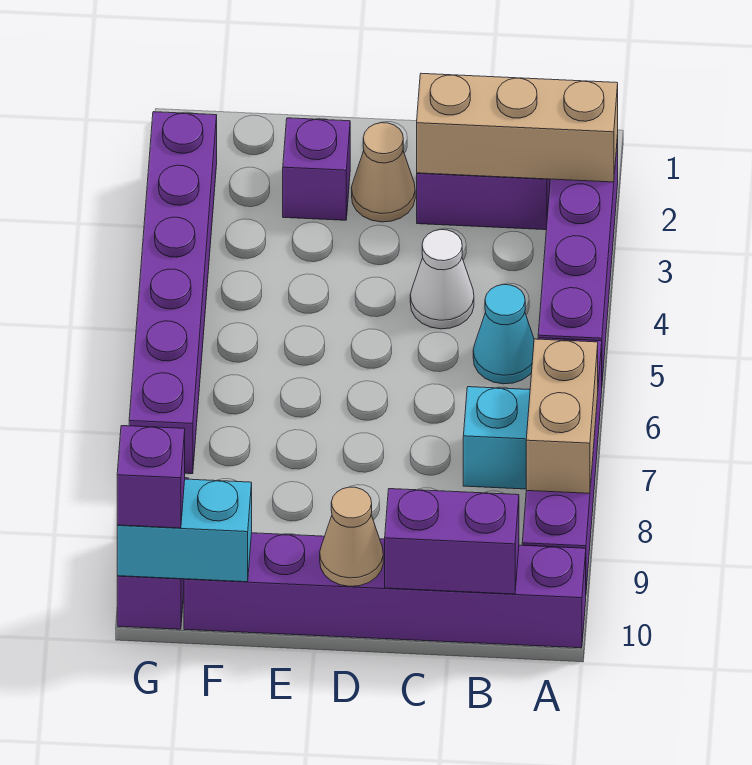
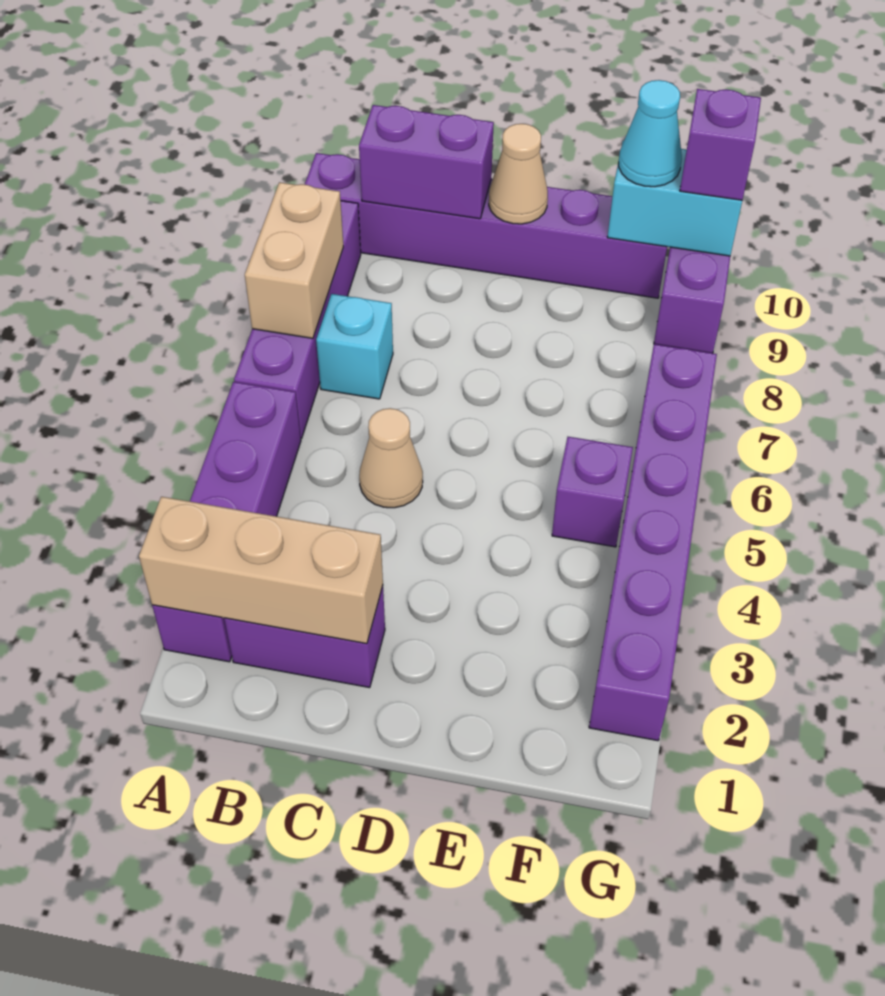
cyan 1x1 cone [473,285,534,384] -> cyan 1x1 cone moved to [619,80,682,187]
white 1x1 cone [410,230,474,329] -> none
tan 1x1 cone [352,123,415,222] -> tan 1x1 cone moved to [359,408,423,508]
purple 1x1 brick [283,118,350,220] -> purple 1x1 brick moved to [552,437,633,547]

